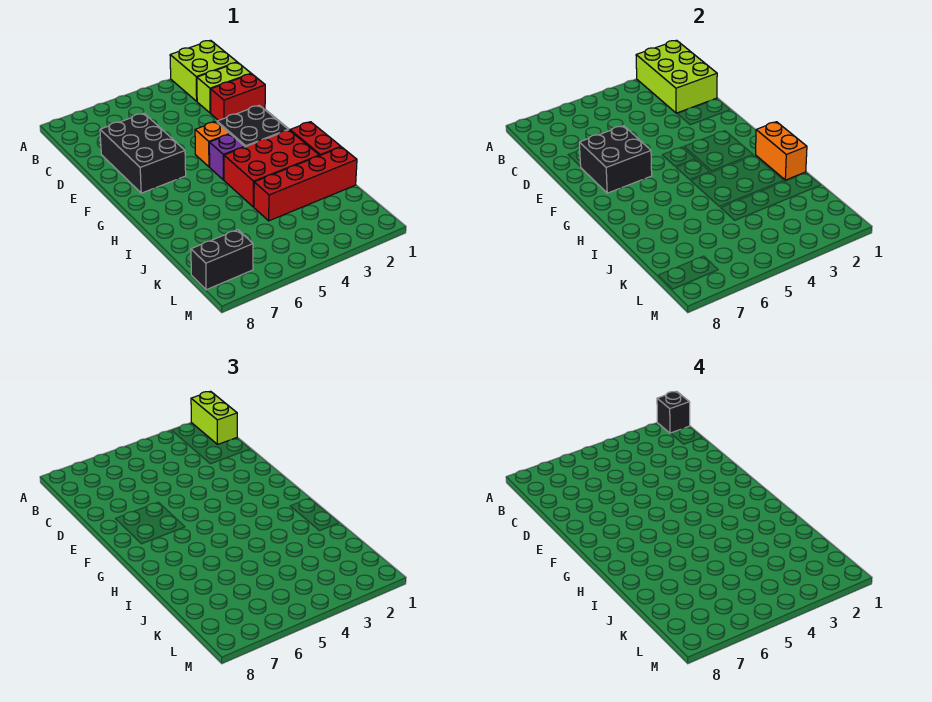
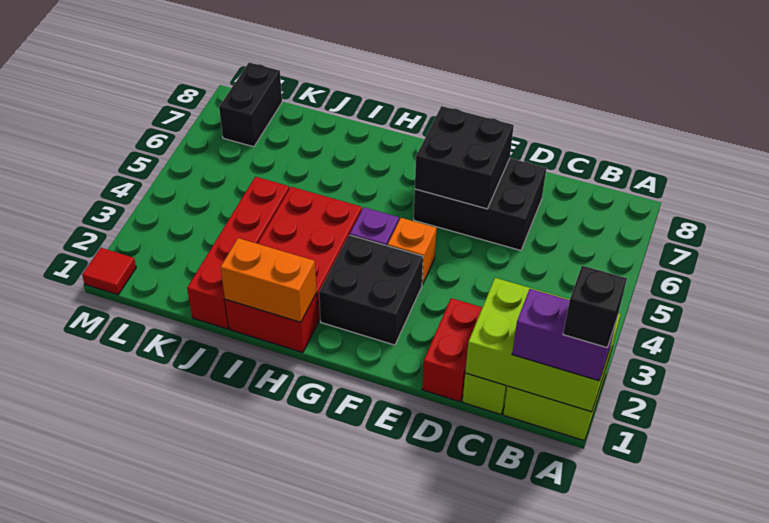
lime 1x2 brick [191,391,237,444] -> purple 1x2 brick [512,289,617,381]
none -> red 1x1 tile [82,248,136,295]

